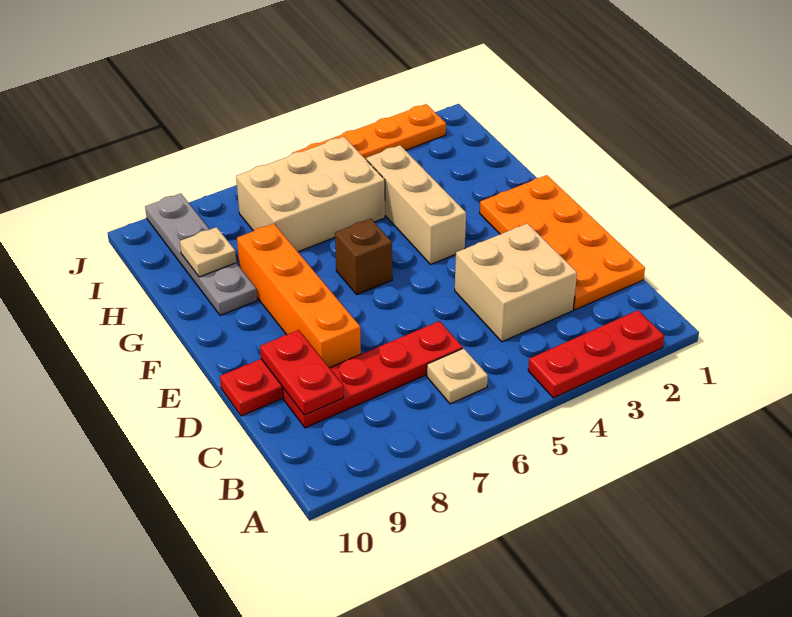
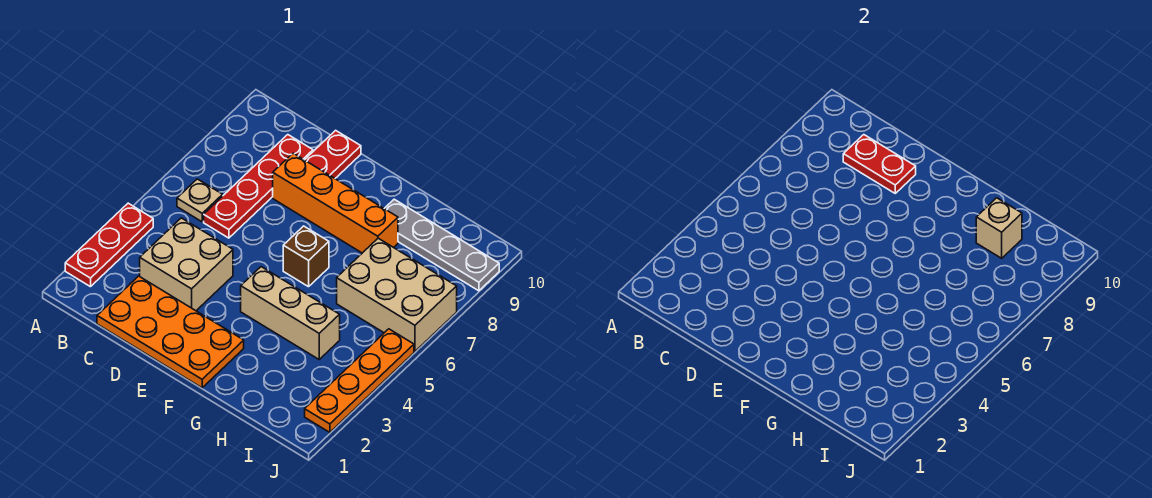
tan 2x3 brick [236,137,385,252] -> tan 2x3 brick turned to [337,238,457,351]
tan 1x1 plate [180,227,236,277] -> tan 1x1 brick [976,198,1022,258]

